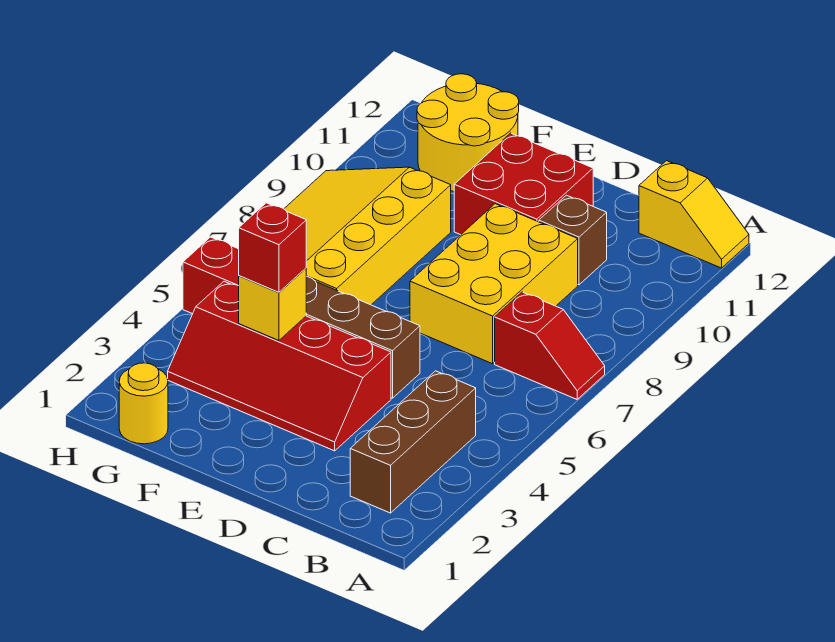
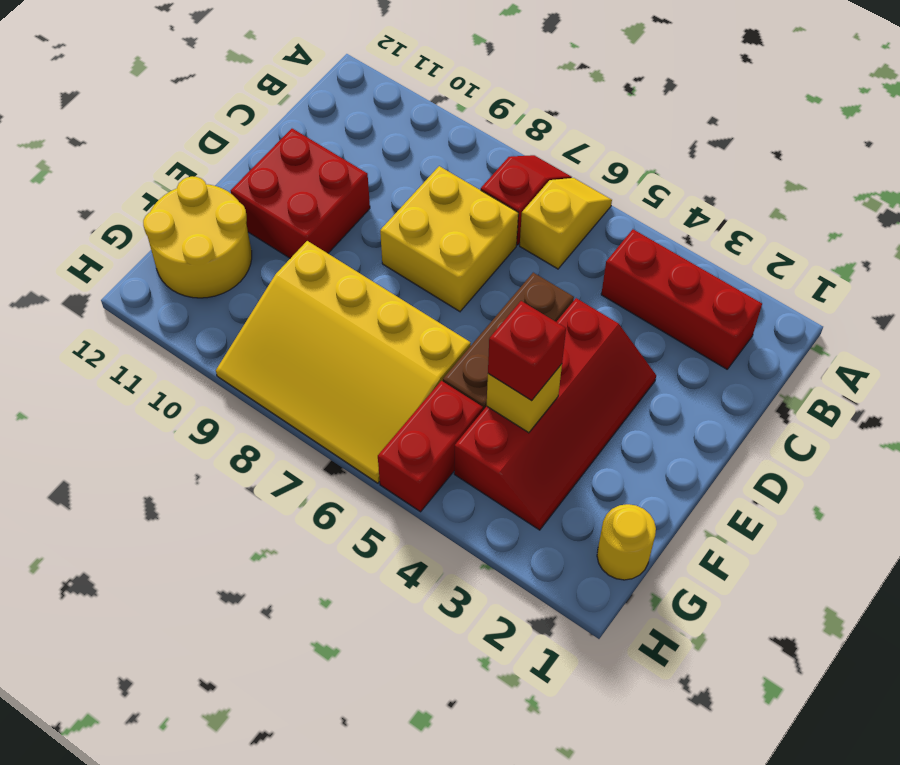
yellow 1x2 slope [639,161,749,268] -> yellow 1x2 slope moved to [520,178,612,269]
brown 1x3 brick [350,371,476,513] -> red 1x3 brick [601,229,762,369]
yellow 2x3 brick [410,204,578,364] -> yellow 2x2 brick [380,166,518,311]
brown 1x1 brick [539,195,607,285] -> none

